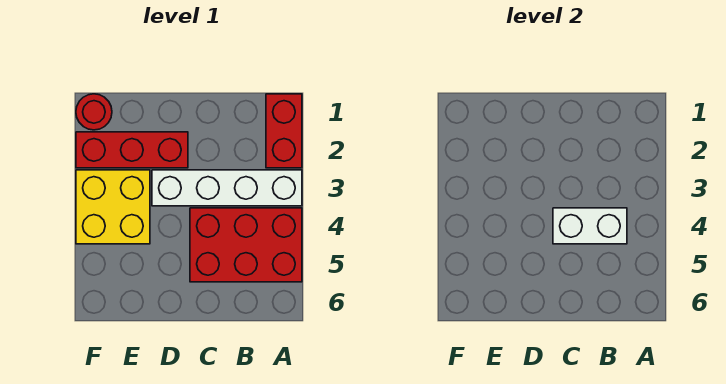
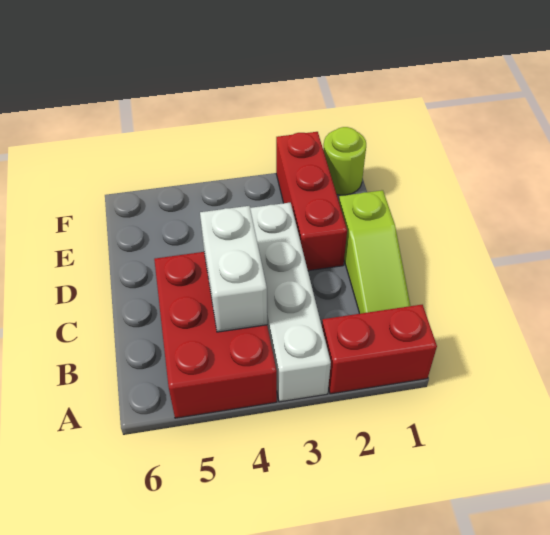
none -> lime 1x3 slope [339,190,410,314]
yellow 2x2 brick [76,170,150,244] -> none
red 1x1 round brick [76,94,112,130] -> lime 1x1 round brick [323,127,366,195]

